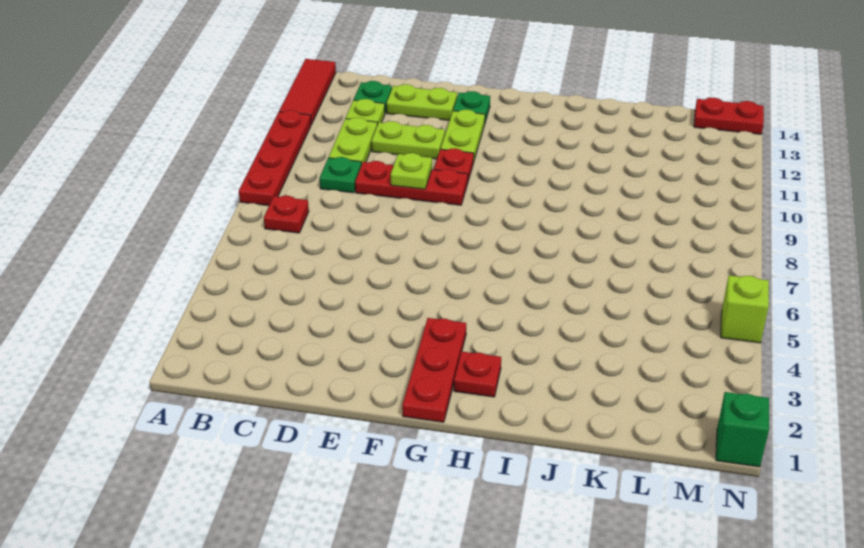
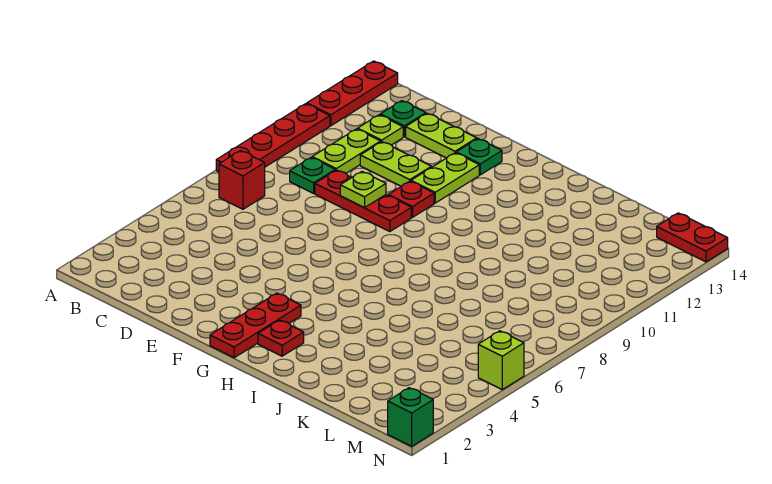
red 1x3 tile [279,59,336,125] -> red 1x3 plate [307,61,398,126]
red 1x1 plate [264,196,309,233] -> red 1x1 brick [219,151,265,209]

